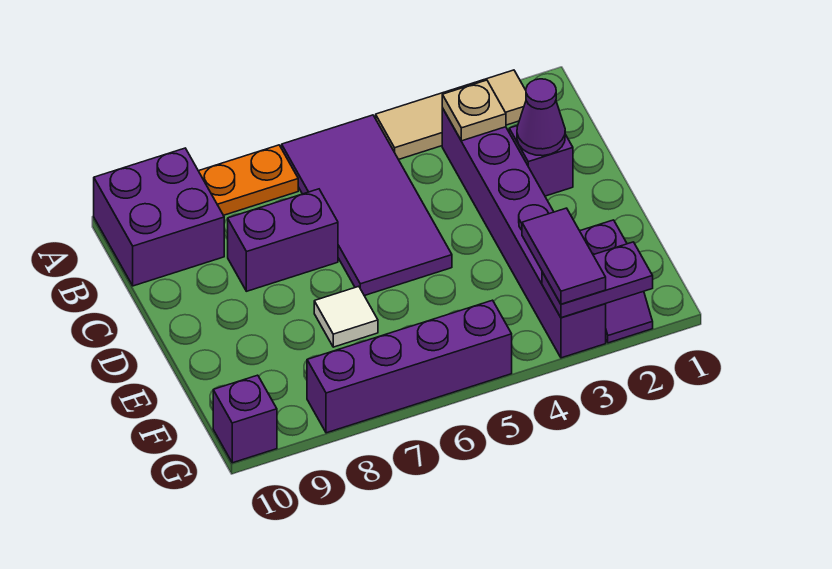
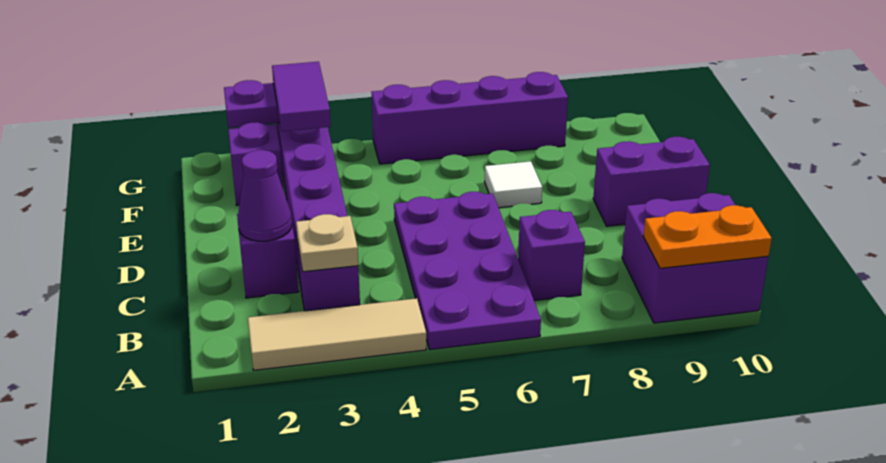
purple 2x4 tile [282,115,452,296] -> purple 2x4 plate [394,192,541,350]
orange 1x2 plate [199,145,298,215] -> orange 1x2 plate moved to [643,205,772,268]
purple 1x2 brick [228,189,338,291] -> purple 1x2 brick moved to [593,137,710,226]
purple 1x1 brick [213,375,277,463] -> purple 1x1 brick moved to [518,210,585,301]

